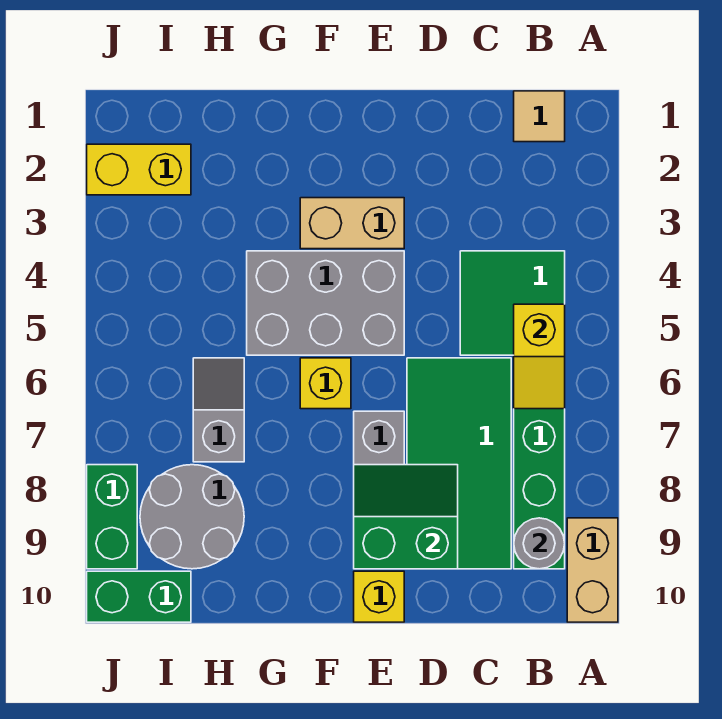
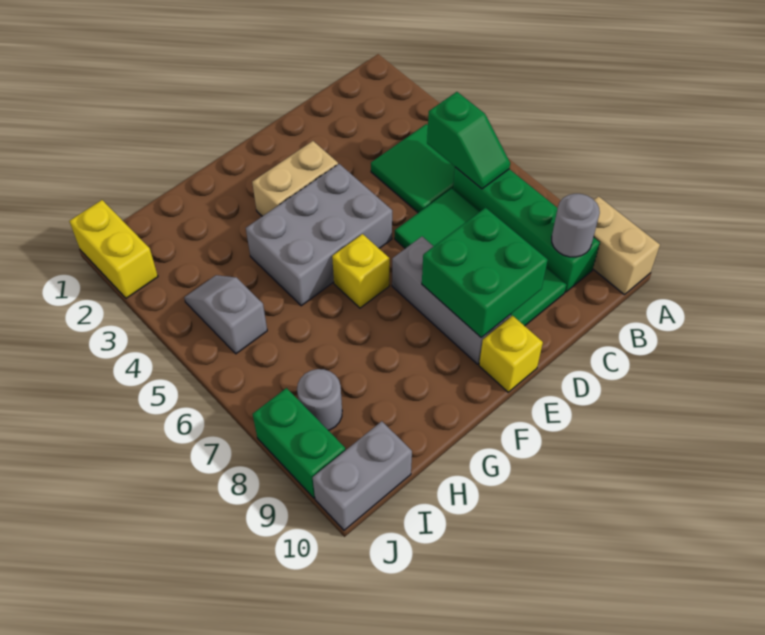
tan 1x1 tile [514,91,565,142] -> none
yellow 1x2 slope [514,304,565,409] -> green 1x2 slope [427,92,510,189]
green 2x2 slope [354,465,458,569] -> green 2x2 brick [422,208,548,338]
grey 1x2 slope [193,358,244,462] -> grey 1x2 slope moved to [184,275,267,354]
grey 2x2 round brick [140,465,244,569] -> grey 1x1 round brick [297,369,342,430]
yellow 1x2 brick [87,144,191,195] -> yellow 1x2 brick turned to [70,200,158,298]
green 1x2 brick [87,571,191,622] -> grey 1x2 brick [313,421,412,530]

